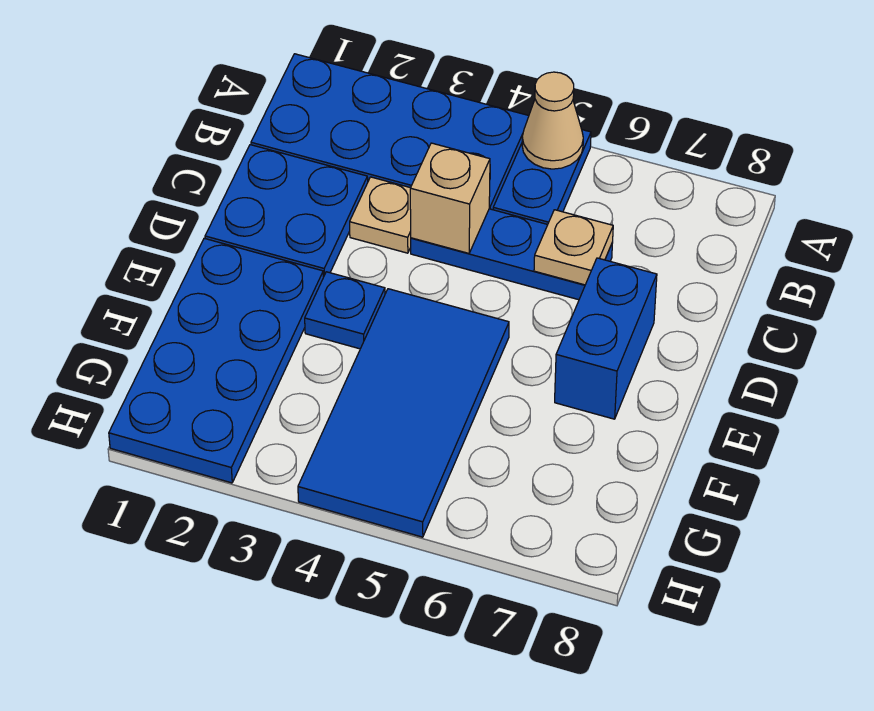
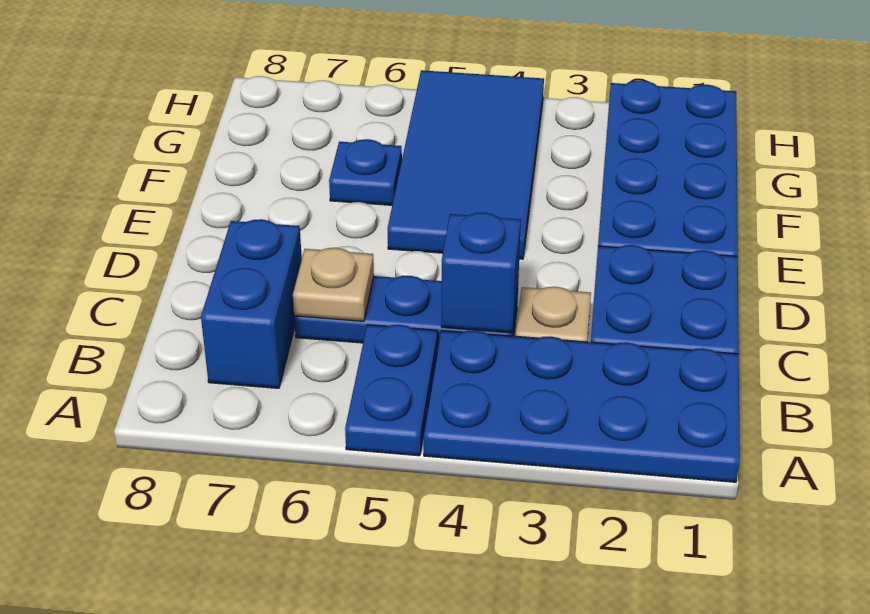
tan 1x1 cone [522,72,583,169] -> none
tan 1x1 brick [410,143,490,253] -> blue 1x1 brick [441,212,521,333]
blue 1x2 brick [555,258,657,419] -> blue 1x2 brick moved to [201,219,302,388]
blue 1x1 plate [305,272,385,349] -> blue 1x1 plate moved to [329,139,402,205]

